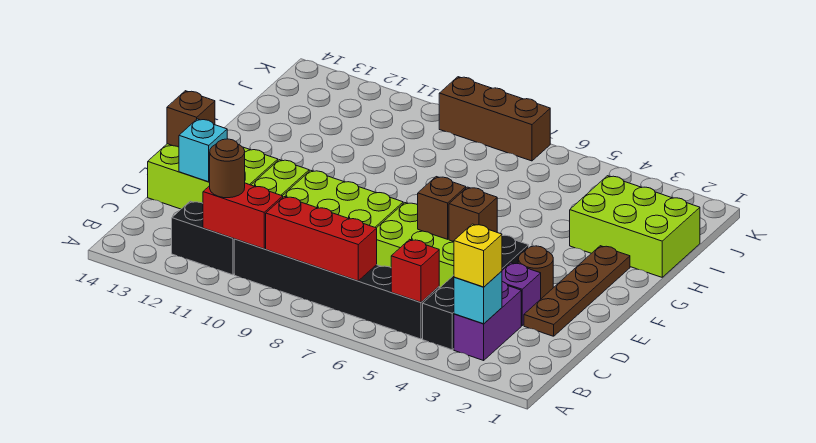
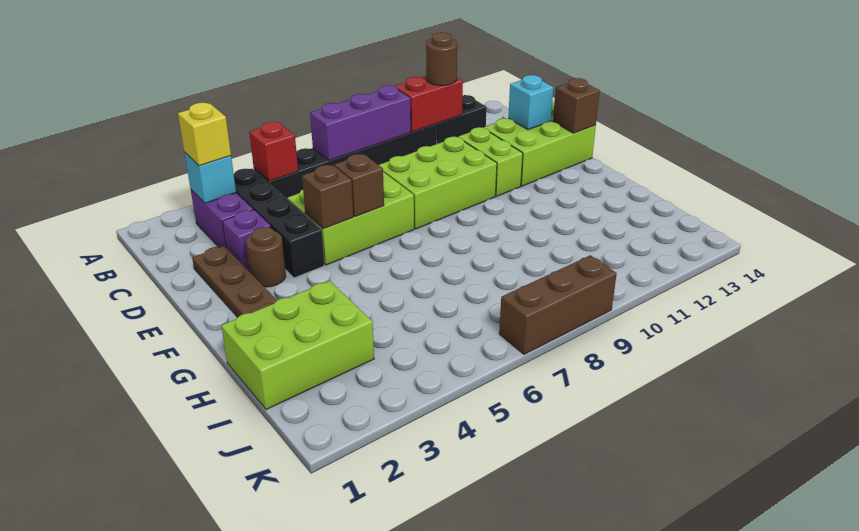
red 1x3 brick [266,197,377,281] -> purple 1x3 brick [310,85,411,161]

